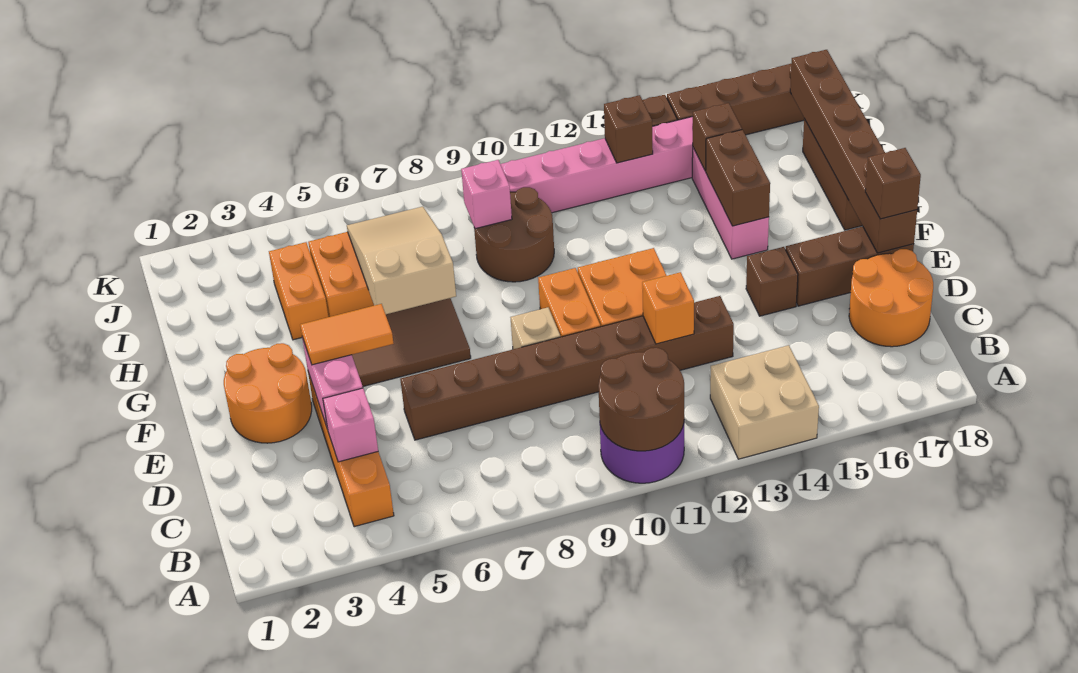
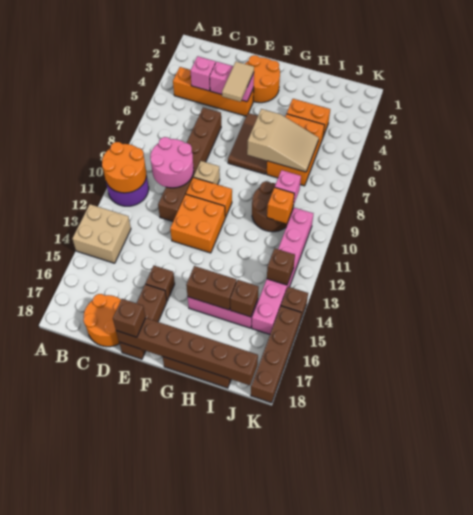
brown 2x2 round brick [598,348,684,451] -> orange 2x2 round brick [102,142,146,193]
none -> pink 2x2 round brick [150,137,194,188]
brown 1x8 brick [400,296,734,440] -> brown 1x6 brick [158,108,221,221]
orange 1x1 brick [642,272,694,344] -> orange 1x1 brick moved to [267,187,294,224]
orange 1x2 tile [300,304,394,365] -> tan 1x2 tile [222,62,254,102]

